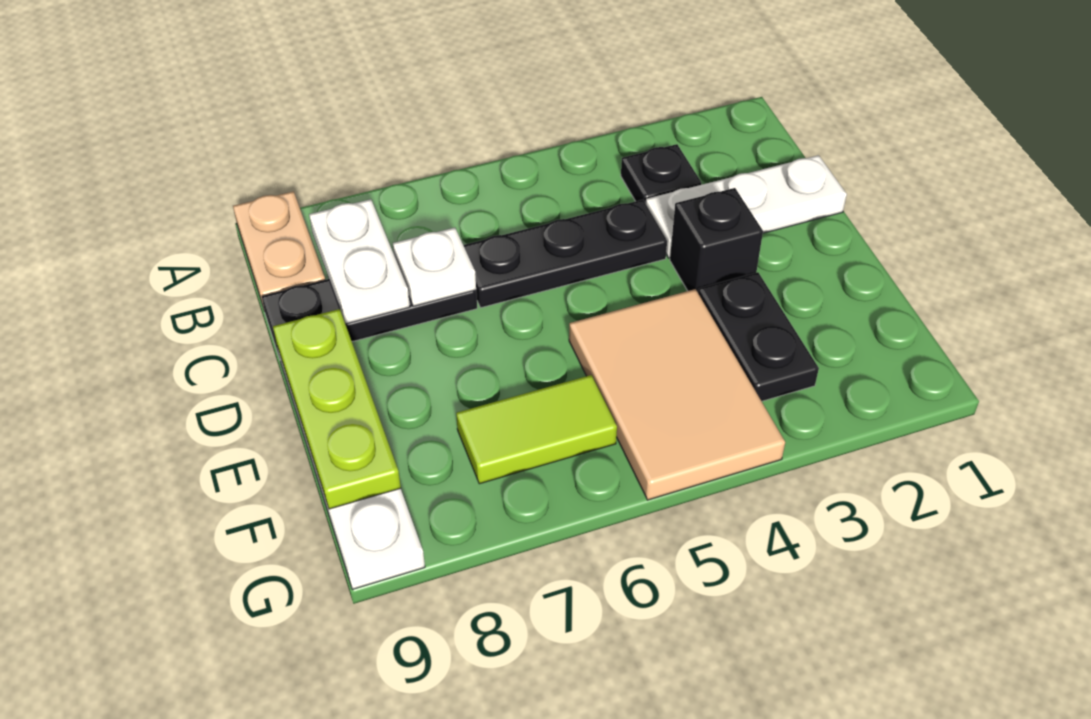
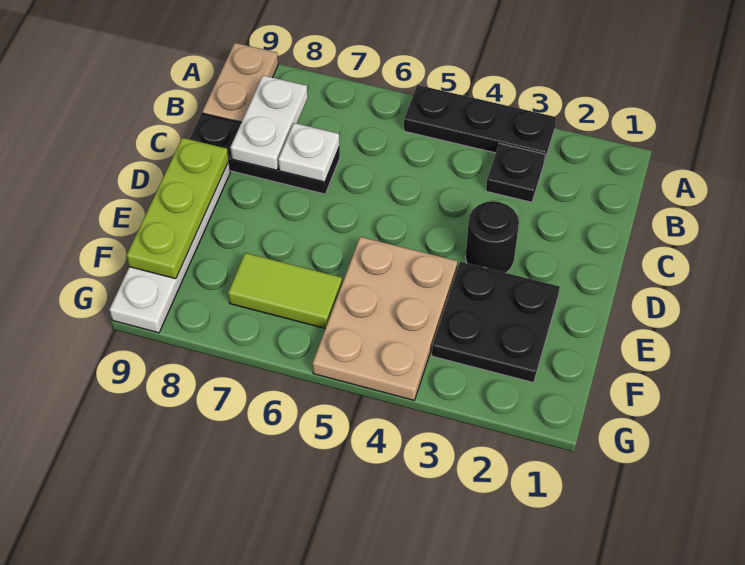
white 1x3 plate [646,155,847,258] -> none
black 1x3 plate [463,200,667,308] -> black 1x3 plate moved to [404,85,556,162]
black 1x1 brick [670,188,763,292] -> black 1x1 round brick [465,201,519,273]
black 1x2 plate [698,272,819,401] -> black 2x2 plate [432,262,560,383]
tan 2x3 tile [569,289,785,500] -> tan 2x3 plate [313,237,458,400]

